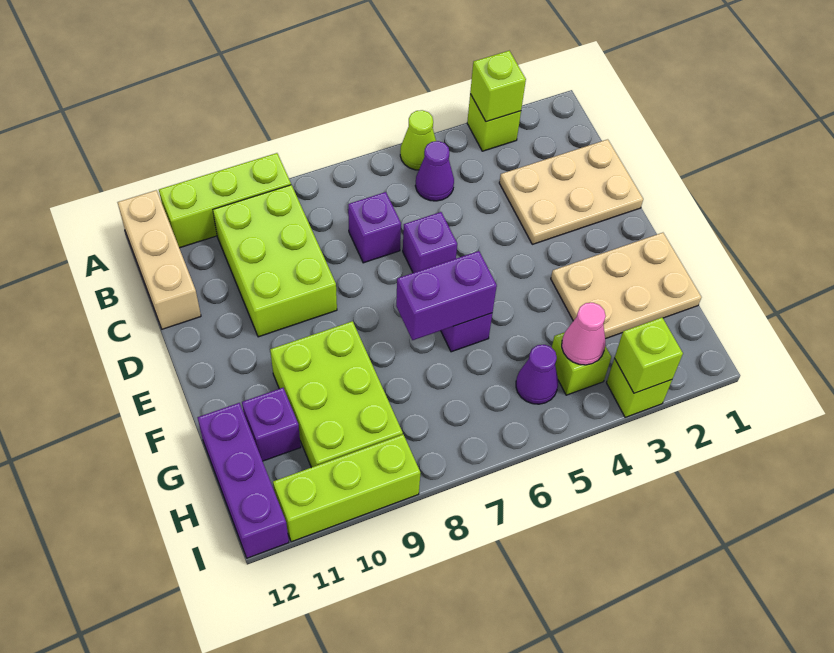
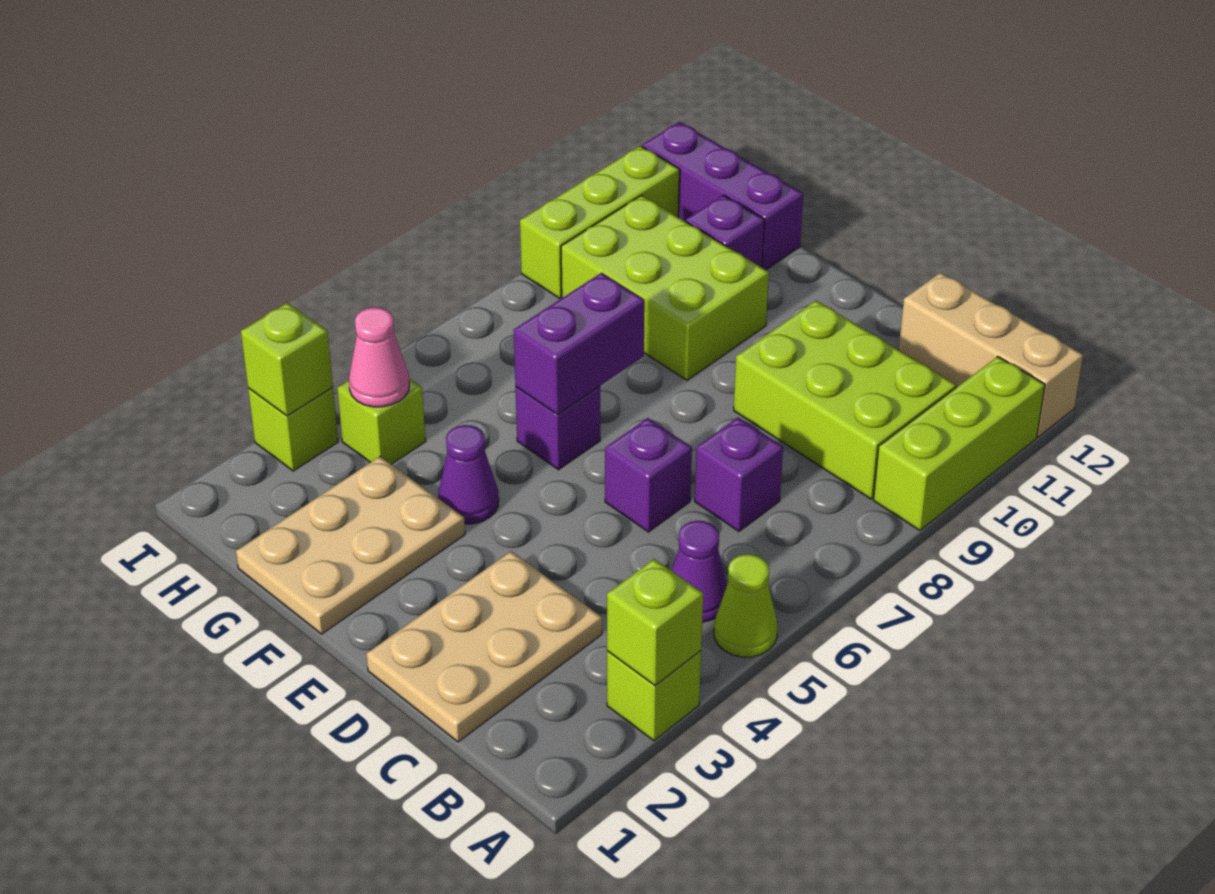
purple 1x1 cone [516,345,558,404] -> purple 1x1 cone moved to [438,425,499,524]

